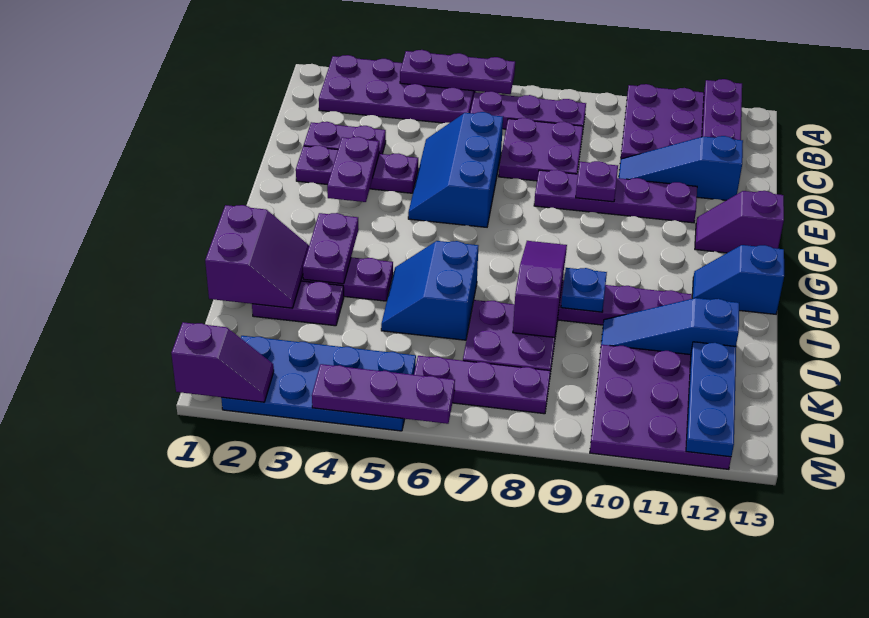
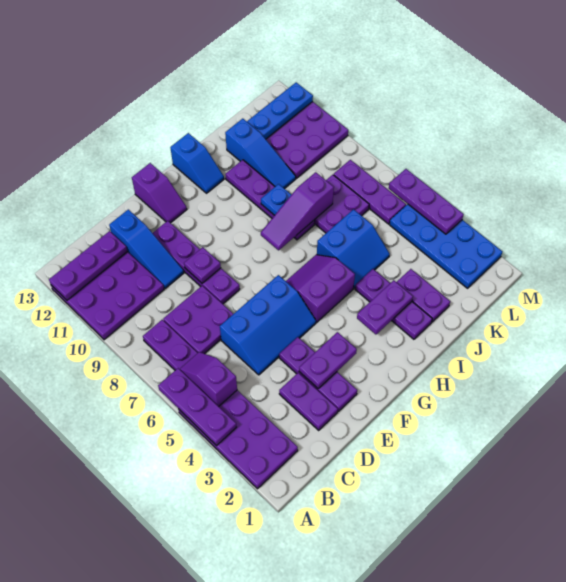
purple 2x2 slope [205,205,309,308] -> purple 2x2 slope moved to [286,255,355,322]
purple 1x2 slope [171,322,274,402] -> purple 1x2 slope moved to [180,352,237,406]

